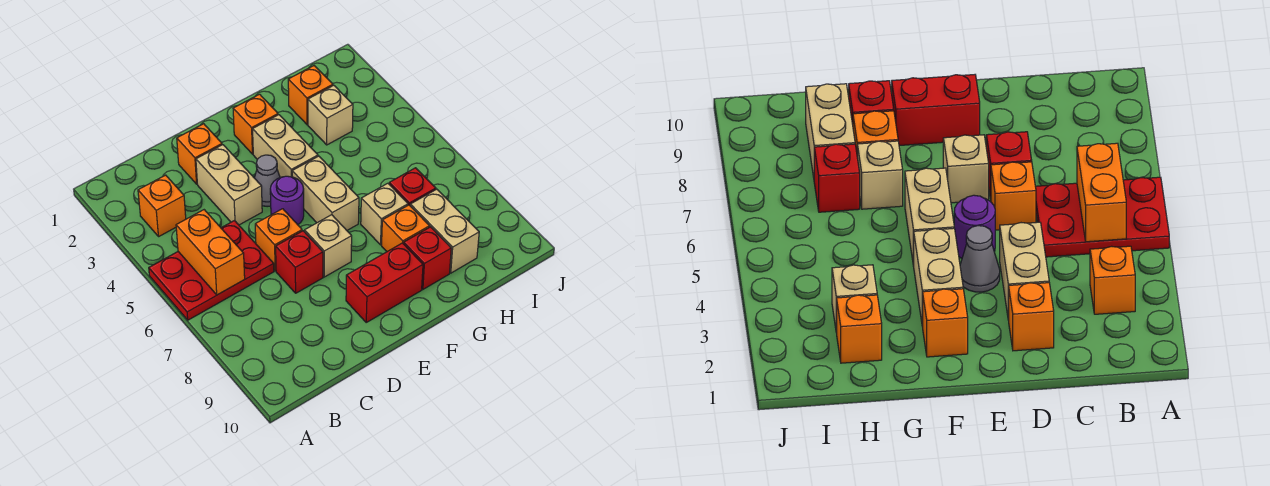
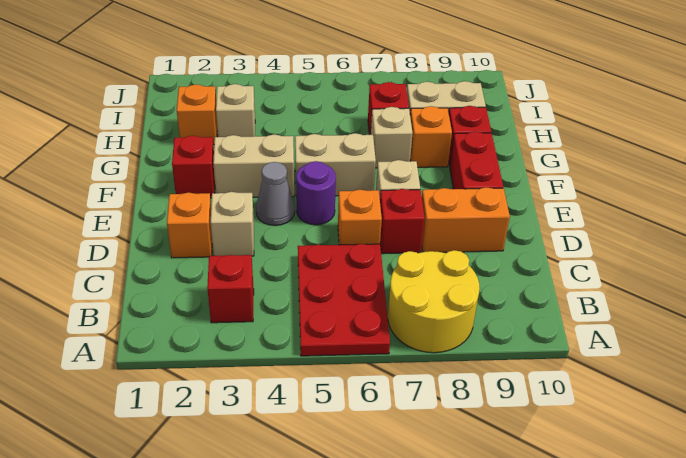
none -> yellow 2x2 round brick [388,250,480,353]
orange 1x1 brick [138,175,186,236] -> red 1x1 brick [207,255,254,323]
orange 1x2 brick [176,210,245,295] -> orange 1x2 brick moved to [422,187,510,252]
tan 1x2 brick [196,145,262,225] -> tan 1x1 brick [211,192,254,256]
orange 1x1 brick [233,94,278,154] -> red 1x1 brick [172,136,215,198]

